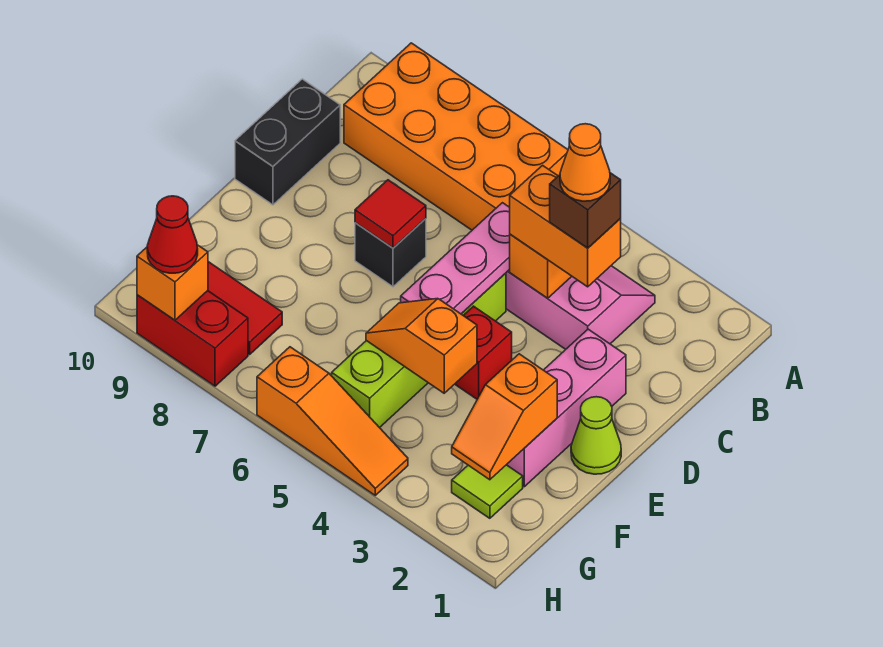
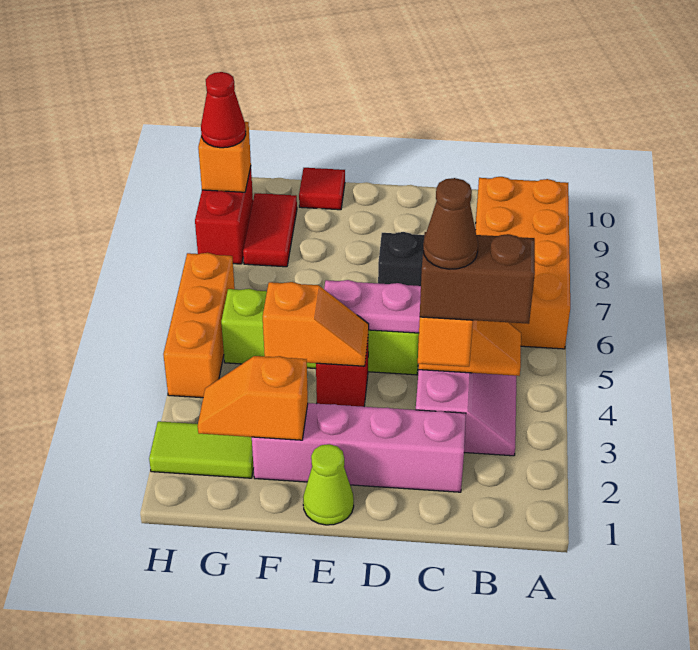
brown 1x1 brick [550,173,621,248] -> brown 1x2 brick [420,232,535,324]
orange 1x1 cone [560,124,610,201] -> brown 1x1 cone [423,178,478,269]
black 1x2 brick [235,79,340,205] -> none
pink 1x3 brick [507,329,626,487] -> pink 1x4 brick [252,403,466,492]
red 1x1 tile [355,180,426,248] -> red 1x1 tile moved to [299,168,345,210]
orange 1x2 slope [366,298,477,393] -> orange 1x2 slope turned to [263,282,369,366]
lime 1x1 tile [452,465,523,518] -> lime 1x2 tile [149,421,254,478]
orange 1x3 slope [257,347,408,495] -> orange 1x3 brick [163,253,235,398]

